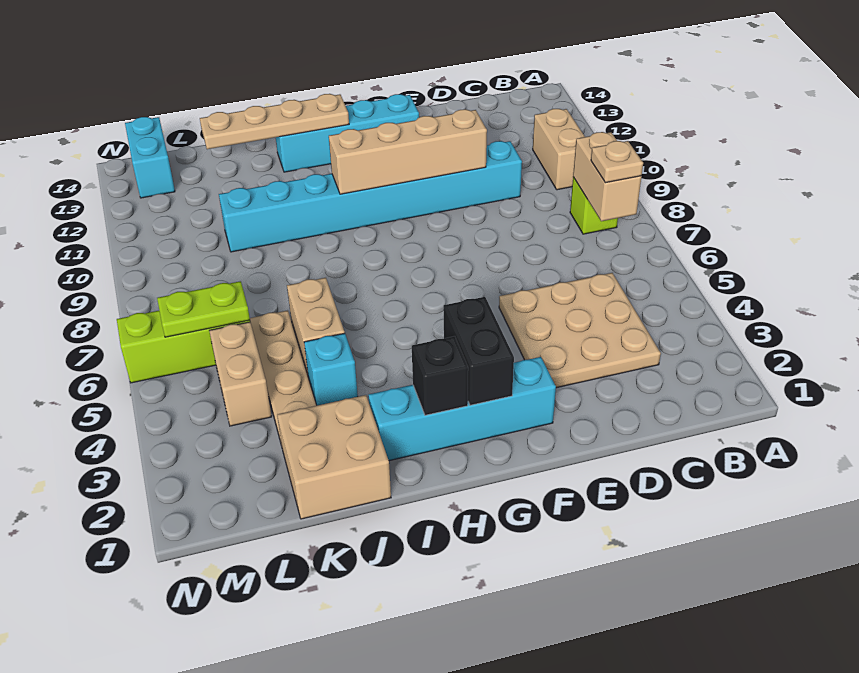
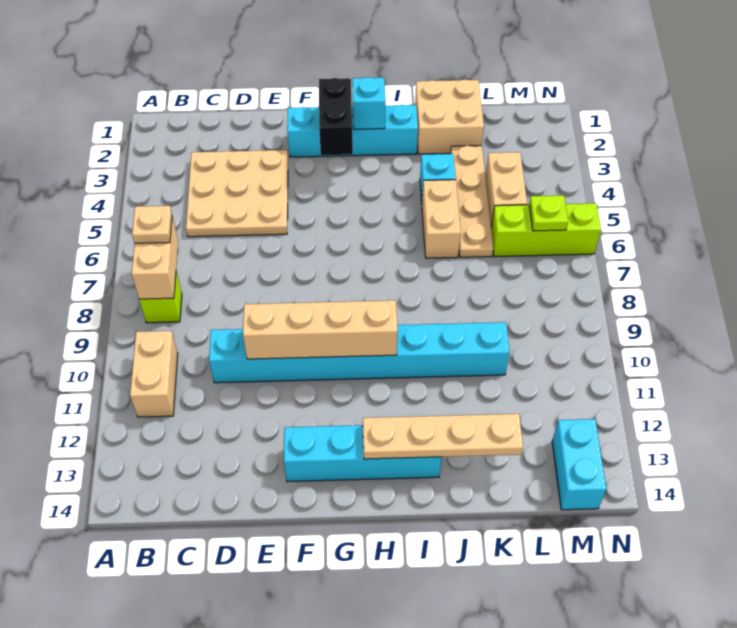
black 1x1 brick [412,336,468,415] -> cyan 1x1 brick [352,77,386,129]
lime 1x2 plate [157,281,250,337] -> lime 1x1 plate [529,195,568,231]

